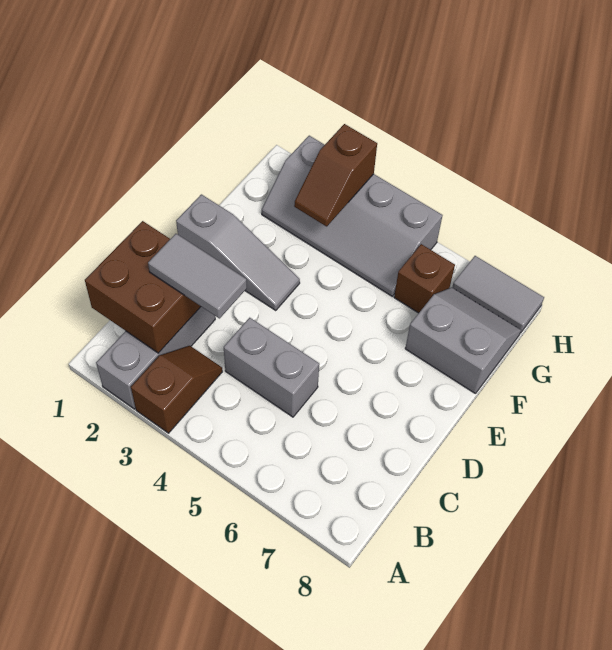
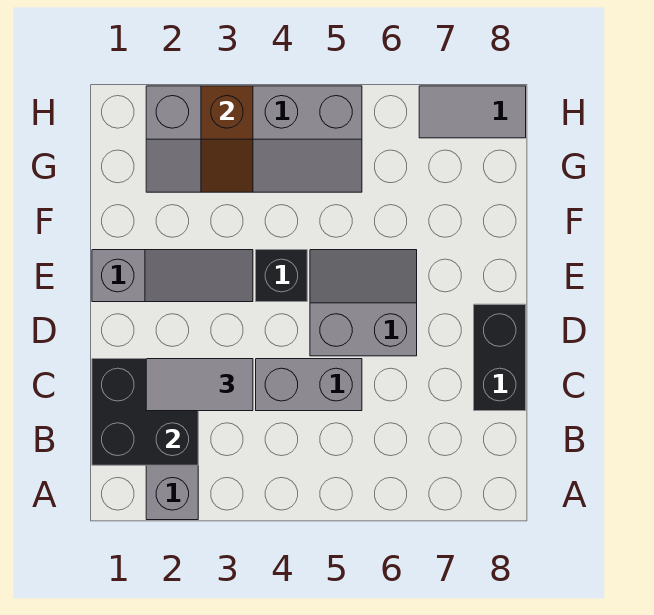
brown 1x2 slope [131,346,222,433] -> none
brown 2x2 brick [85,221,201,353] -> black 2x2 brick [92,359,198,465]
none -> black 1x2 brick [474,304,526,411]
none -> black 1x1 brick [256,250,307,302]
grey 2x2 slope [405,287,521,394] -> grey 2x2 slope moved to [310,250,417,356]
brown 1x1 brick [394,244,455,313] -> none

